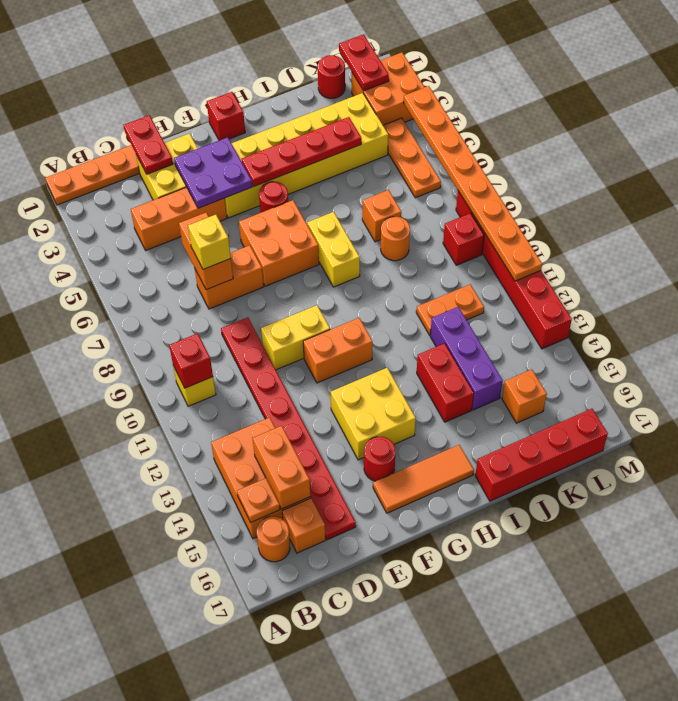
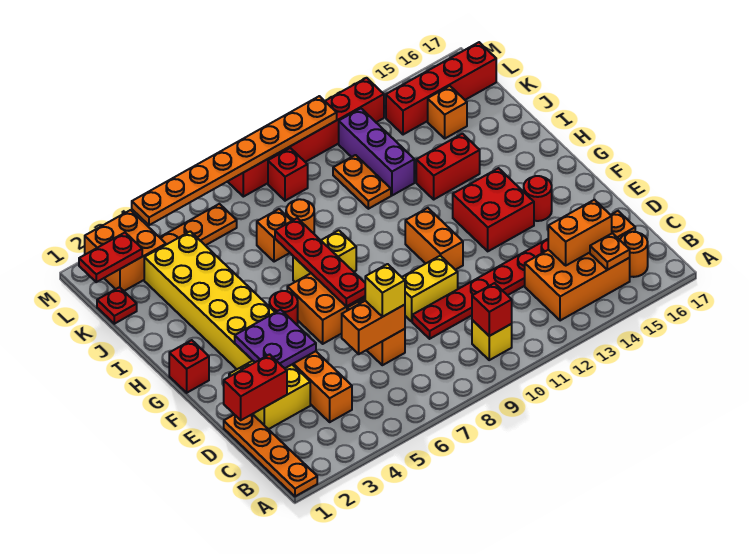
red 1x2 plate [124,115,173,174] -> red 1x2 brick [224,354,287,420]
yellow 1x2 brick [261,305,330,370] -> yellow 1x2 brick turned to [402,256,458,321]
yellow 2x2 brick [331,368,416,460] -> red 2x2 brick [453,168,534,251]
orange 1x3 tile [373,445,474,513] -> none
red 1x4 plate [241,117,361,186] -> red 1x4 plate moved to [275,218,365,307]
red 1x4 brick [475,409,608,501] -> red 1x4 brick turned to [386,42,496,135]
purple 1x3 brick [430,307,503,410] -> purple 1x3 brick turned to [339,108,414,195]
red 1x1 round brick [318,55,345,98] -> red 1x1 plate [97,287,137,324]

